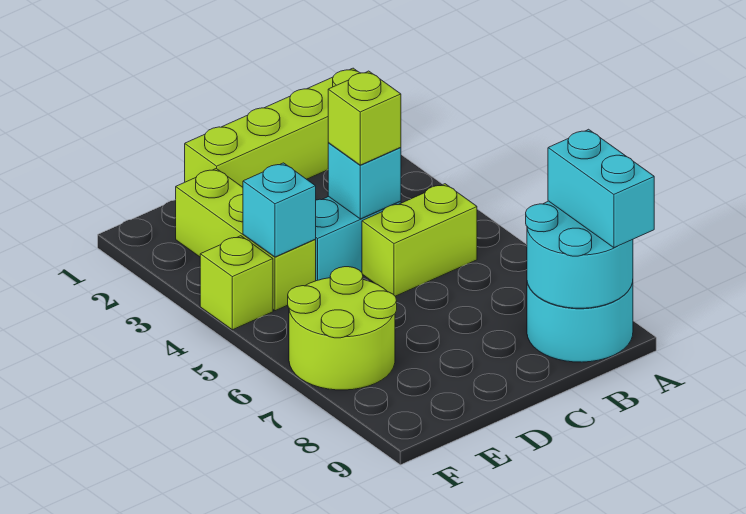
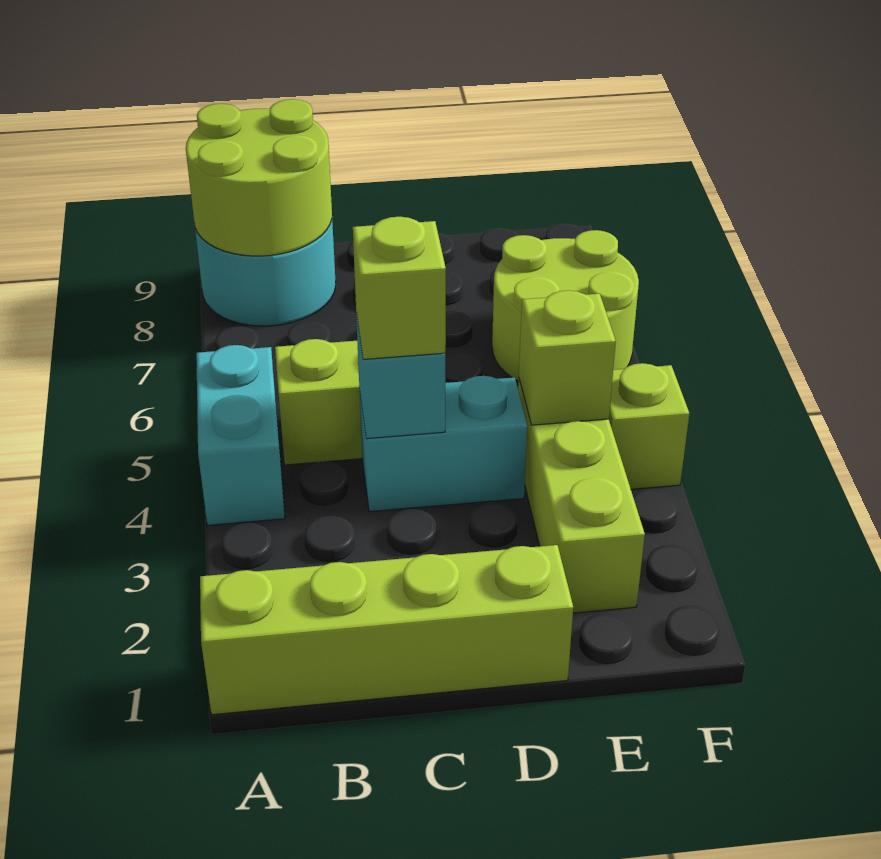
cyan 2x2 round brick [526,201,633,308] -> lime 2x2 round brick [186,99,332,256]
cyan 1x2 brick [548,129,654,248] -> cyan 1x2 brick moved to [196,345,285,525]
cyan 1x1 brick [243,163,316,257] -> lime 1x1 brick [519,290,616,425]

